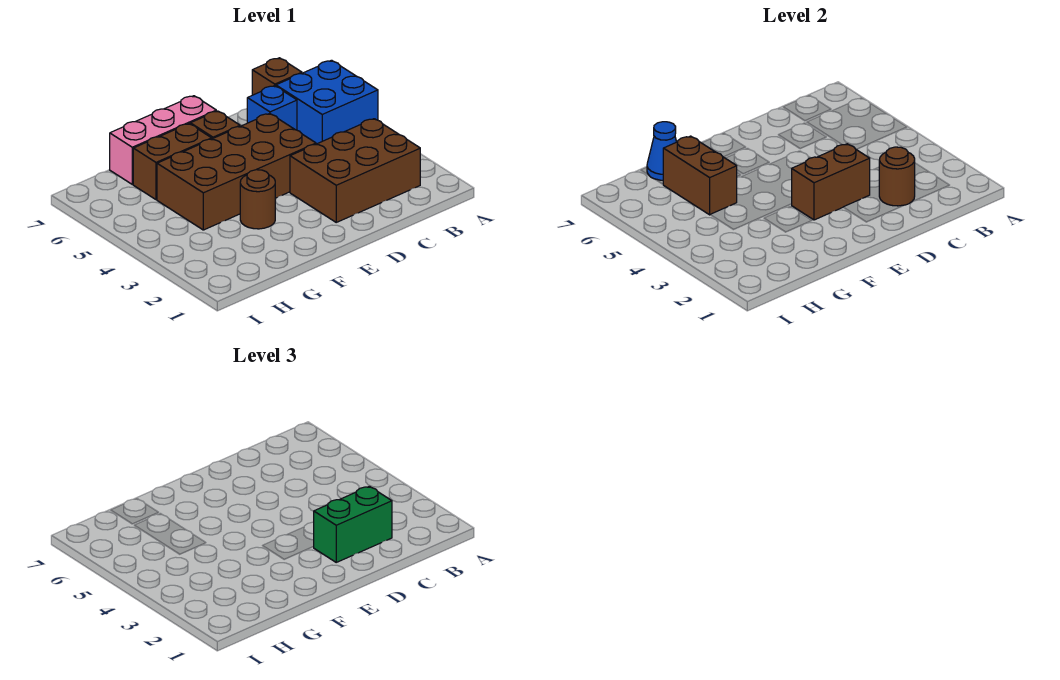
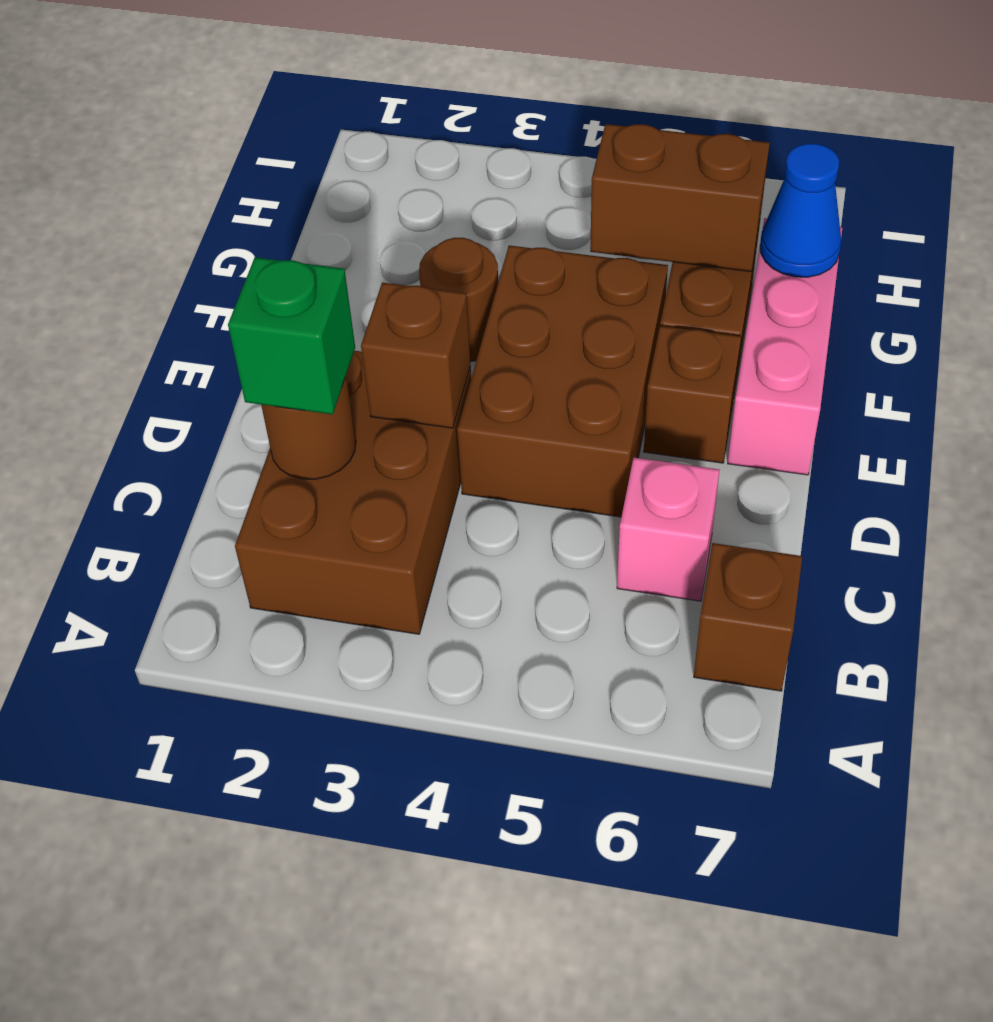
blue 2x2 brick [276,60,378,144] -> none
green 1x2 brick [313,486,392,562] -> green 1x1 brick [228,257,355,414]
blue 1x1 brick [247,86,297,130] -> pink 1x1 brick [617,458,719,601]
brown 1x2 brick [792,144,870,220] -> brown 1x1 brick [361,283,471,428]
brown 2x4 brick [157,113,316,230] -> brown 2x3 brick [457,245,668,517]

